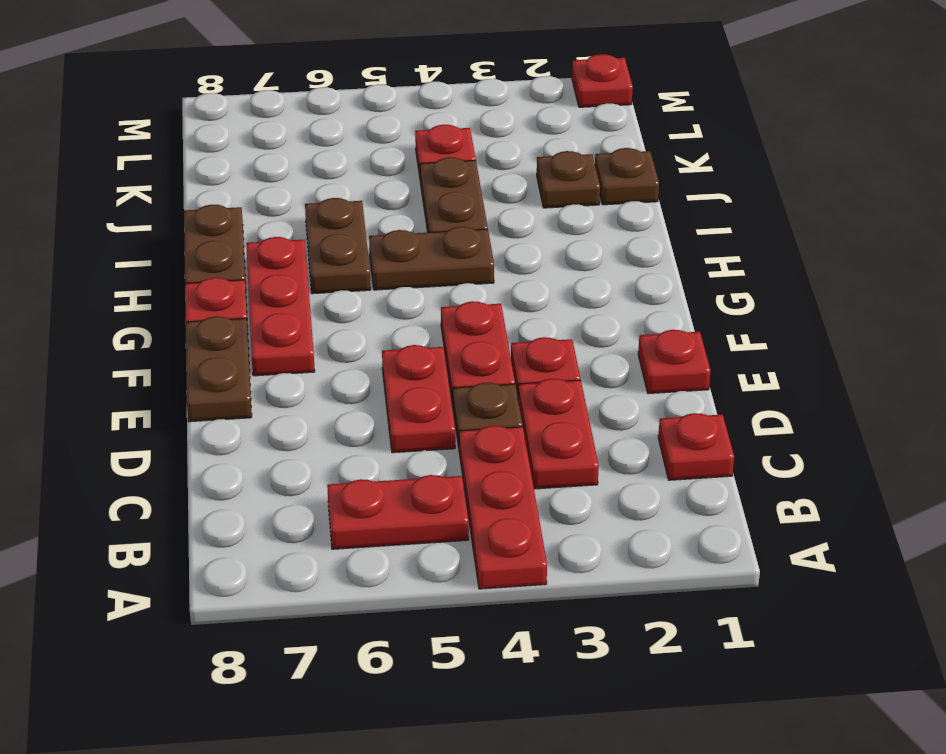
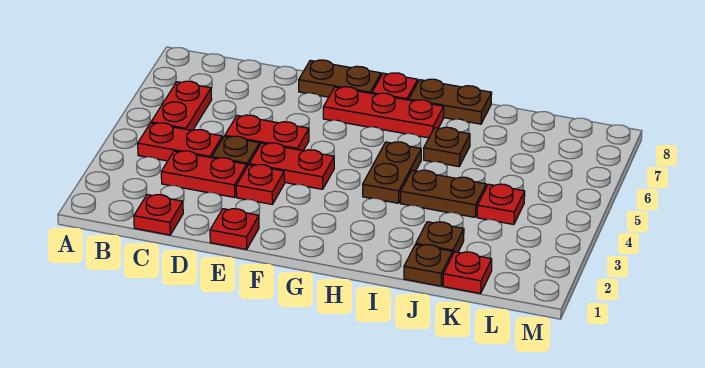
red 1x3 plate [459,426,547,589] -> red 1x2 plate [138,123,222,161]
brown 1x2 plate [305,198,371,294] -> brown 1x1 plate [424,127,470,167]
red 1x1 plate [572,54,633,107] -> red 1x1 plate moved to [443,252,492,294]

